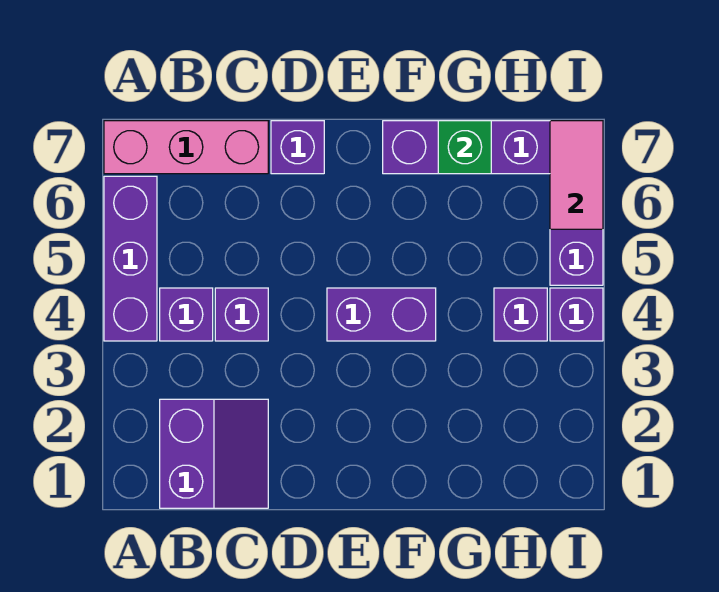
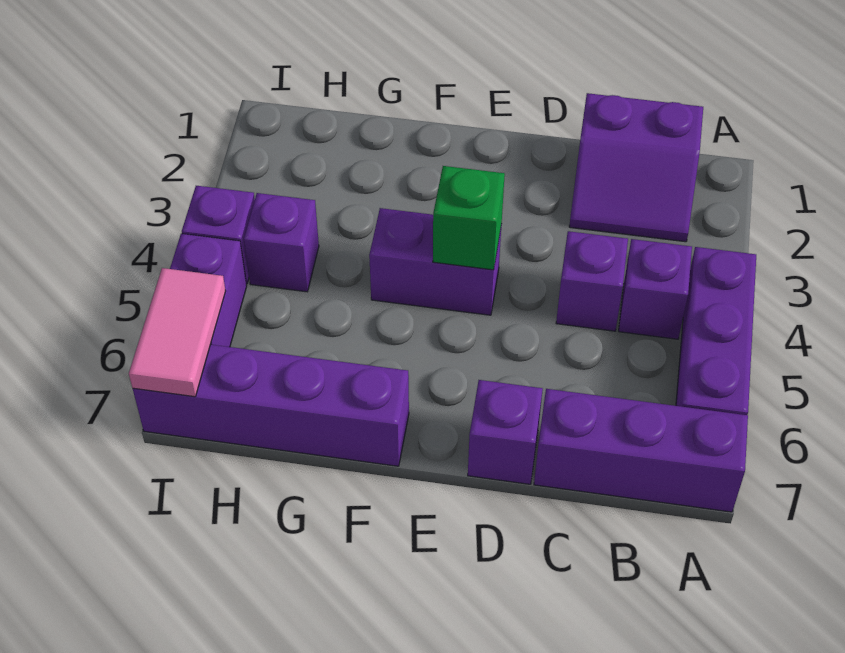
pink 1x3 brick [104,121,268,174] -> purple 1x3 brick [534,389,748,512]
purple 2x2 slope [160,399,268,508] -> purple 2x2 slope turned to [569,93,703,242]
green 1x1 brick [438,121,491,174] -> green 1x1 brick moved to [433,166,505,270]

